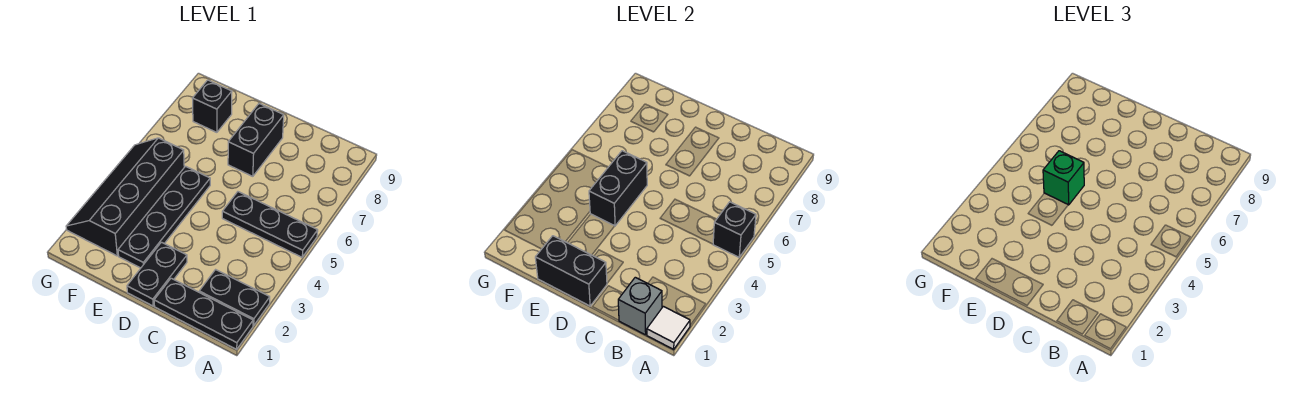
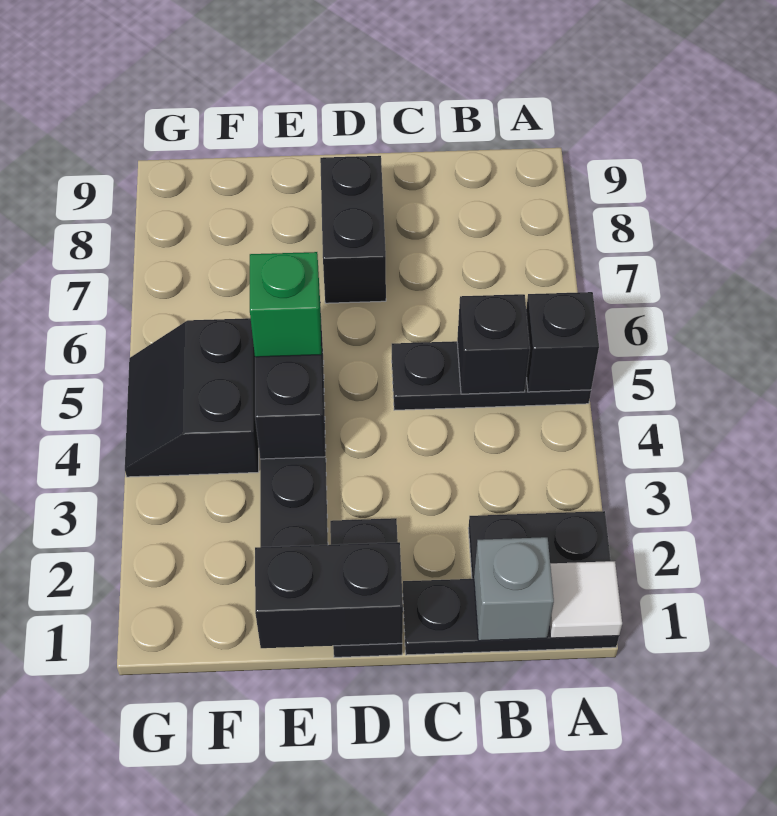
black 2x4 slope [66,138,184,256] -> black 2x2 slope [125,318,259,477]
black 1x1 brick [192,80,232,132] -> black 1x1 brick moved to [457,294,530,394]

